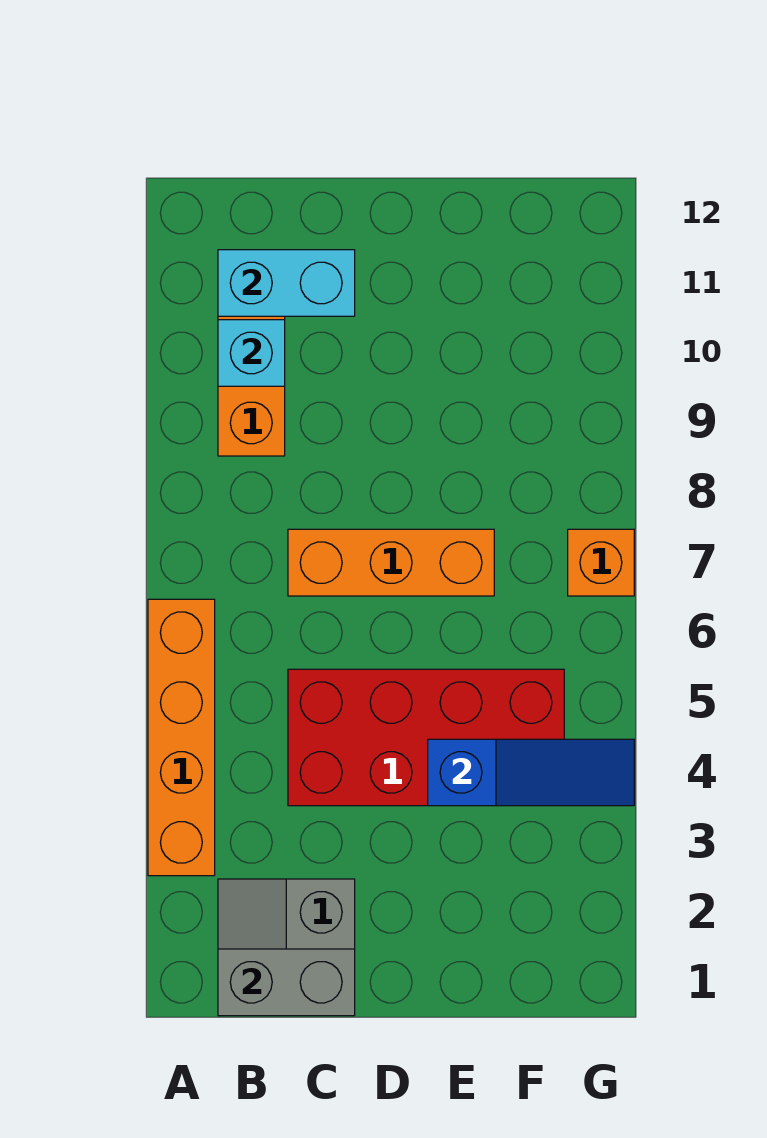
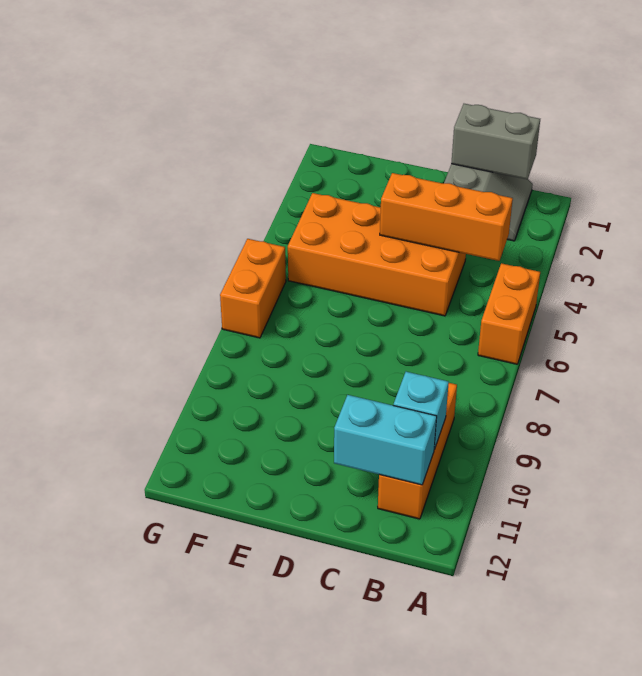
orange 1x4 brick [148,599,215,876] -> orange 1x2 brick [478,263,540,364]
red 2x4 brick [288,669,564,806] -> orange 2x4 brick [288,193,466,316]
orange 1x3 brick [288,529,494,596] -> orange 1x3 brick moved to [380,173,513,261]
blue 1x3 slope [428,739,634,806] -> none
orange 1x1 brick [568,529,634,596] -> orange 1x2 brick [220,239,286,338]

